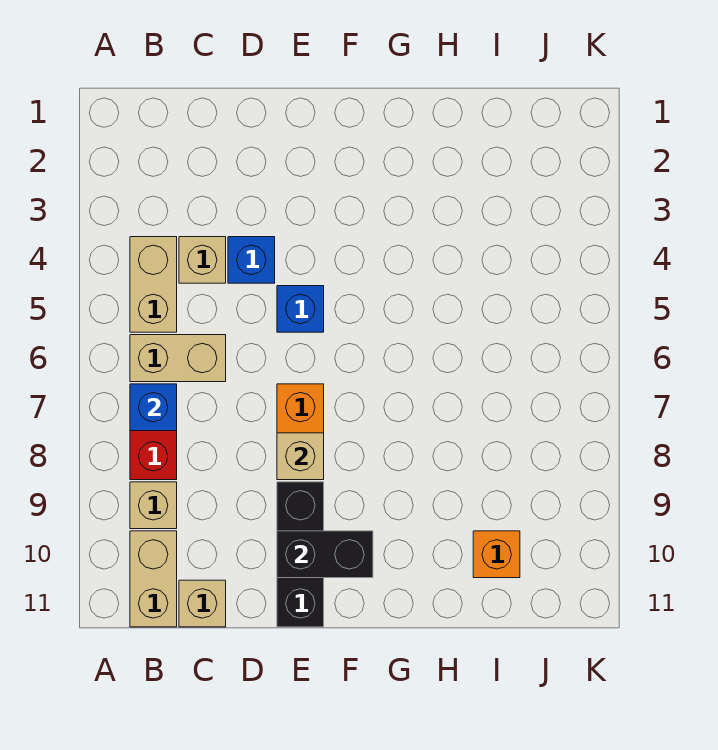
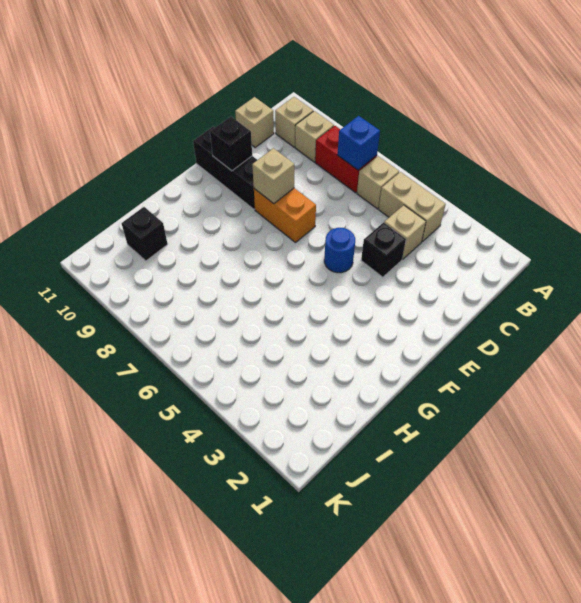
tan 1x2 brick [130,335,226,382] -> tan 1x1 brick [357,156,399,209]
tan 1x2 brick [130,531,177,627] -> tan 1x1 brick [275,97,313,147]
blue 1x1 brick [228,237,275,283] -> black 1x1 brick [361,223,406,277]
blue 1x1 brick [277,286,324,332] -> blue 1x1 round brick [324,228,355,273]
black 1x2 brick [277,531,373,578] -> black 1x1 brick [210,117,252,171]
orange 1x1 brick [473,531,520,578] -> black 1x1 brick [122,207,168,261]

